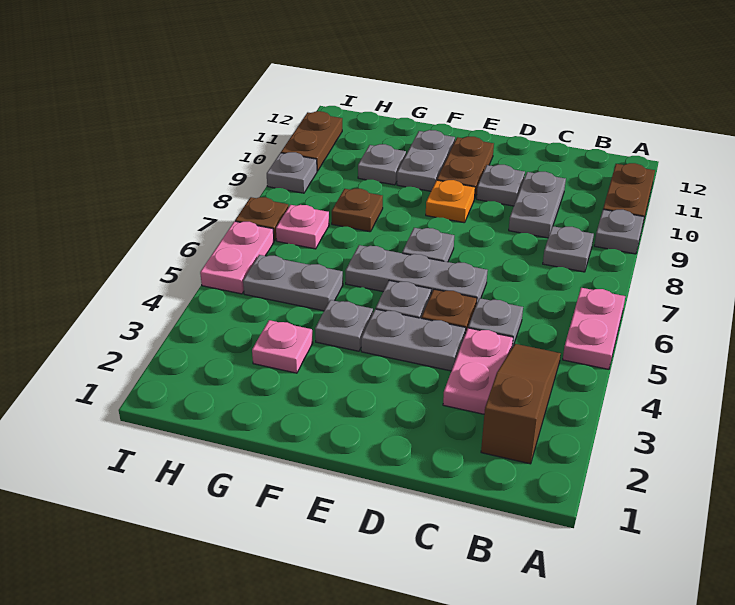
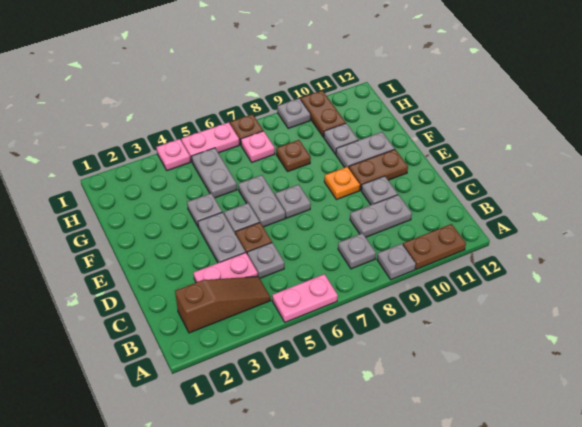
grey 1x3 plate [345,245,488,305] -> grey 1x2 plate [238,175,285,227]
pink 1x1 plate [252,320,313,373] -> pink 1x1 plate moved to [156,139,190,171]
brown 1x2 plate [281,111,342,171] -> brown 1x2 plate turned to [301,91,346,137]

